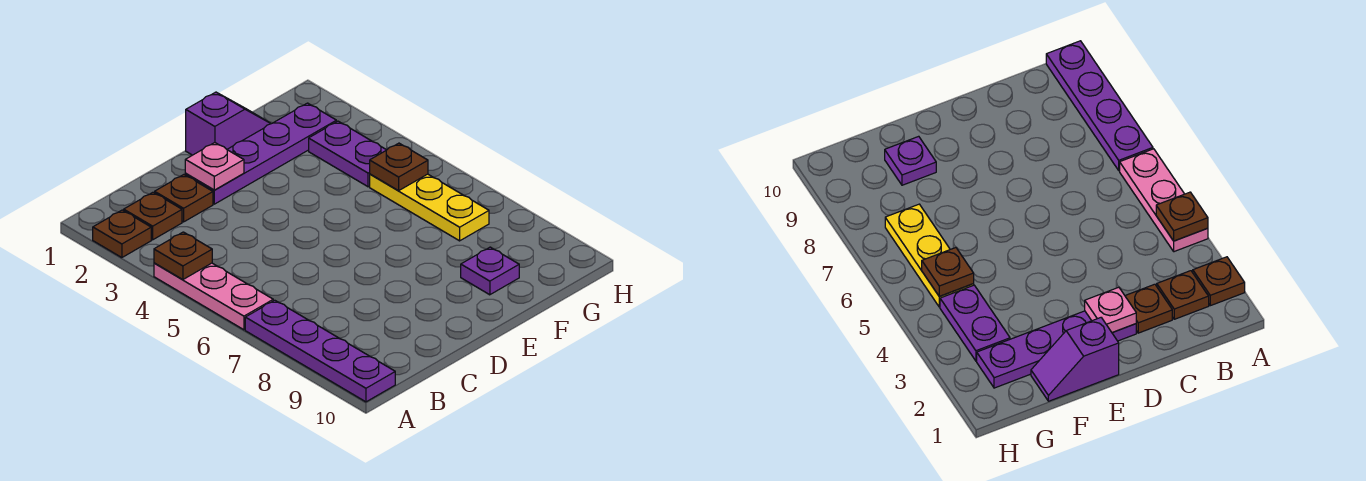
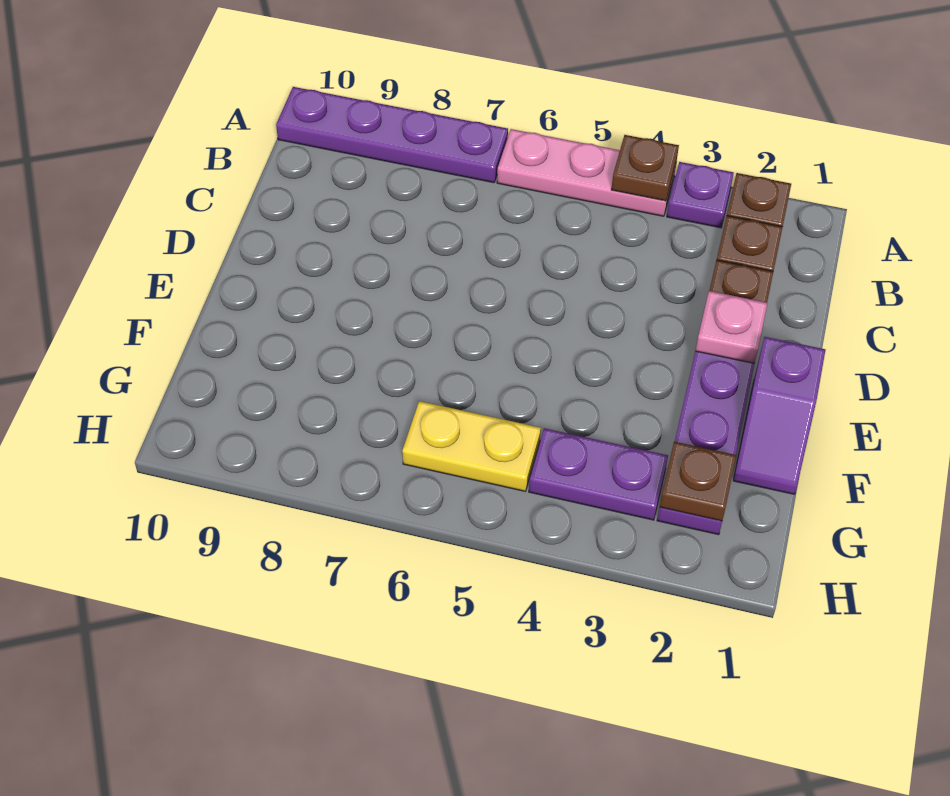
purple 1x1 plate [461,247,519,295] -> purple 1x1 plate moved to [667,162,734,228]
yellow 1x3 plate [370,174,489,241] -> yellow 1x2 plate [402,401,541,491]
brown 1x1 plate [370,143,428,191] -> brown 1x1 plate moved to [660,442,736,521]

